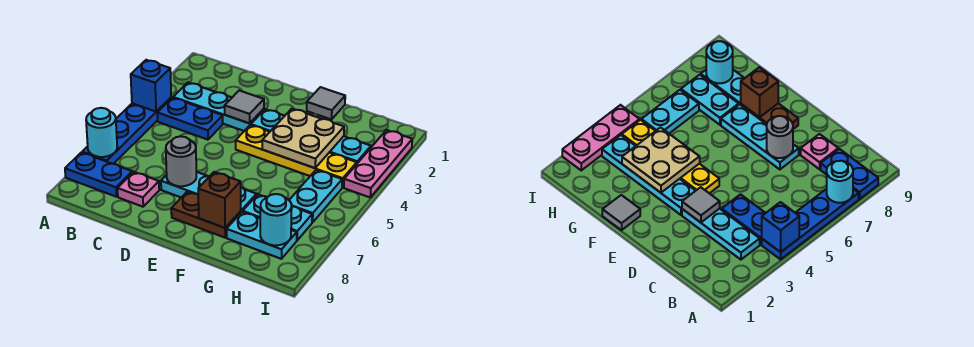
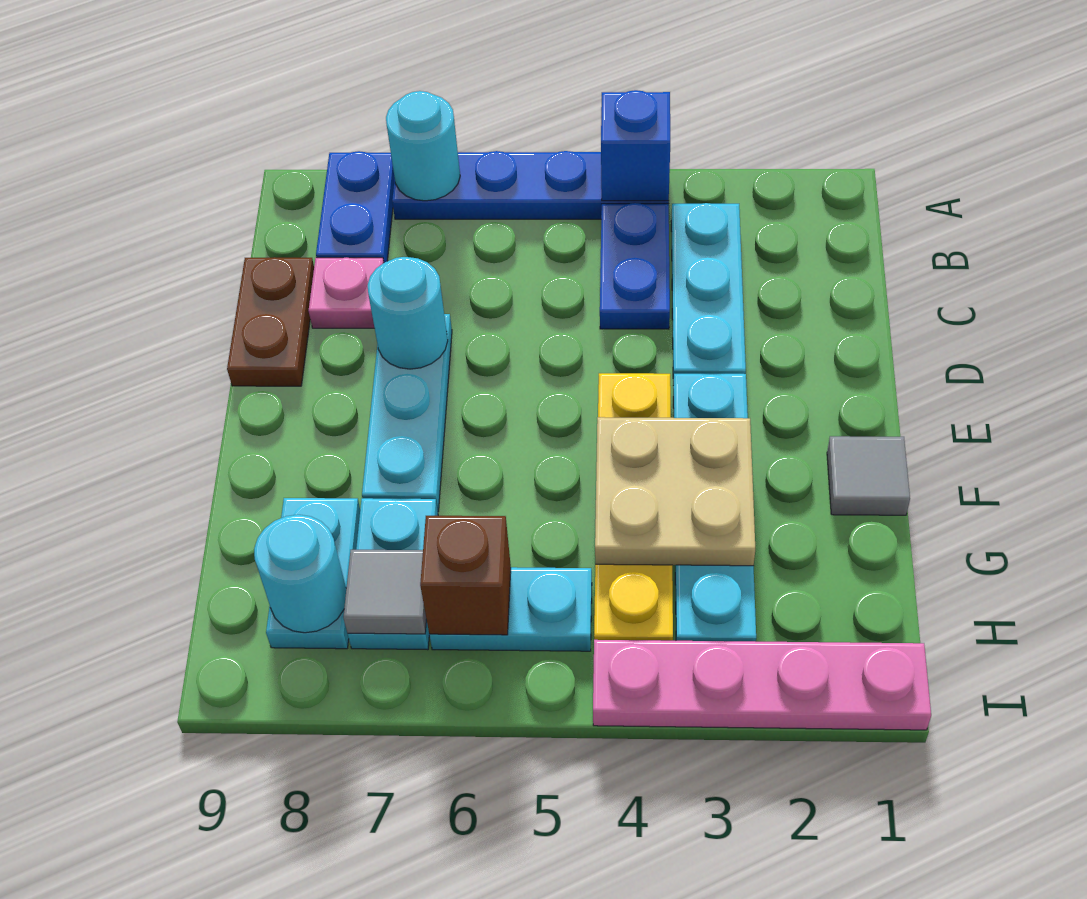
grey 1x1 tile [225,91,264,123] -> grey 1x1 tile moved to [343,550,426,634]
grey 1x1 round brick [166,136,196,186] -> cyan 1x1 round brick [368,257,448,369]
brown 1x2 plate [171,192,241,238] -> brown 1x2 plate moved to [227,257,314,386]
brown 1x1 brick [198,172,241,228] -> brown 1x1 brick moved to [420,516,511,635]
pink 1x3 plate [344,130,412,197] -> pink 1x4 plate [593,640,931,730]

